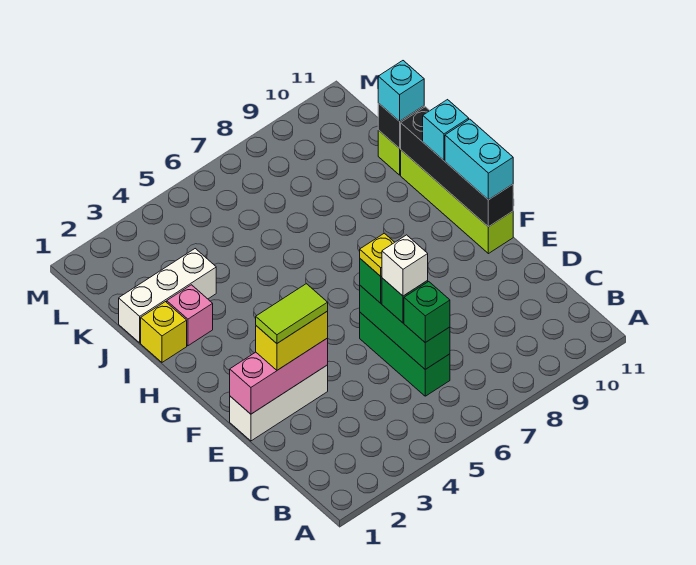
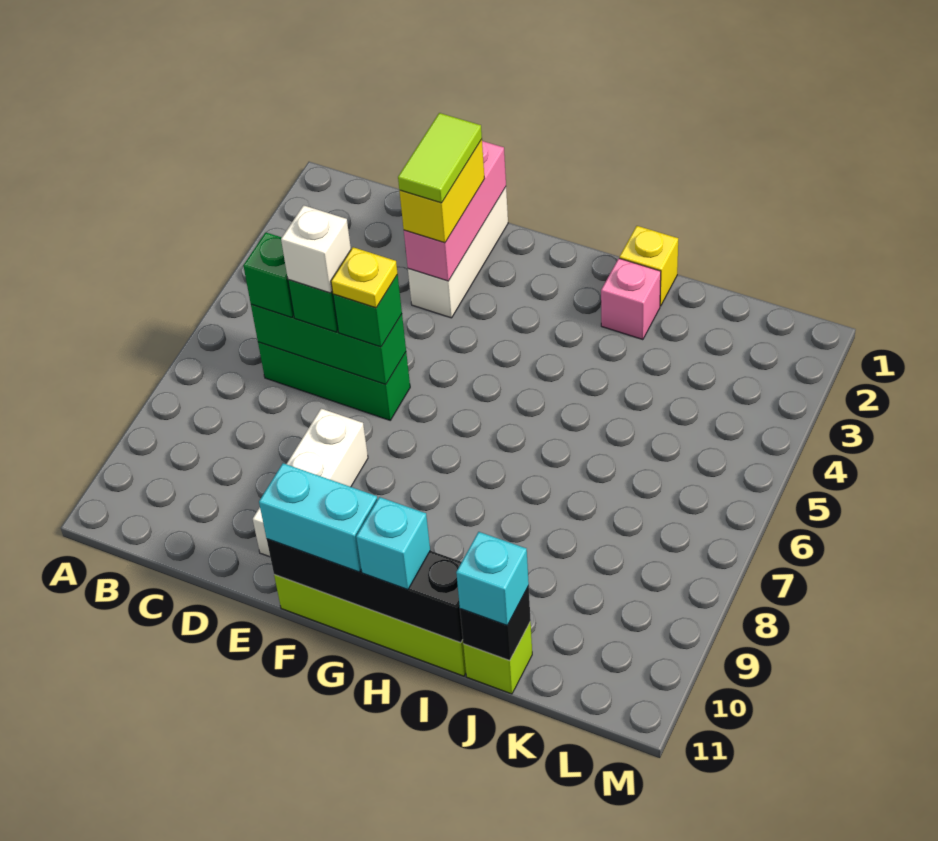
white 1x3 brick [119,249,216,343] -> white 1x3 brick moved to [253,409,368,557]

